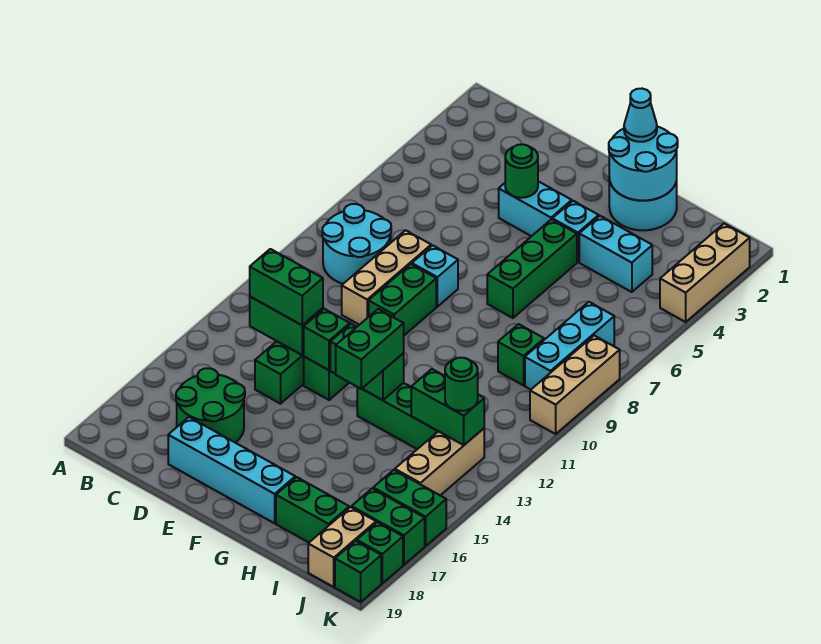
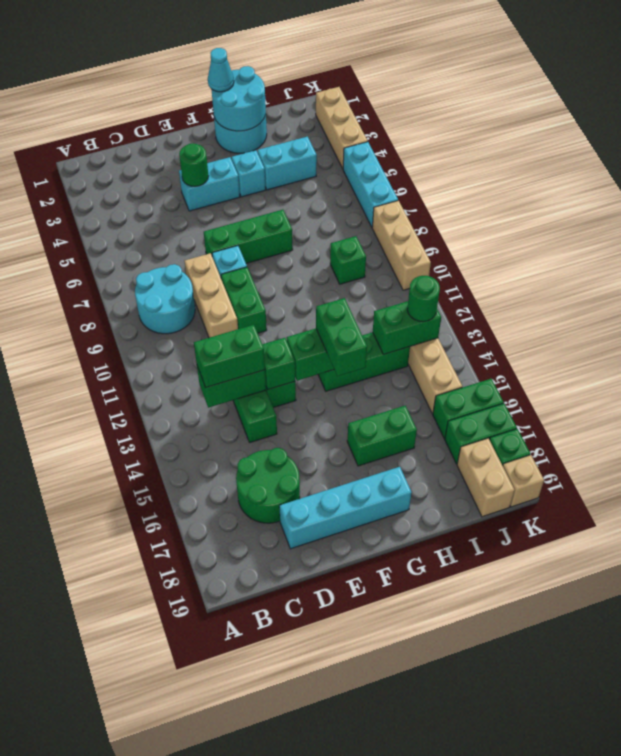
green 1x3 brick [487,219,577,318] -> green 1x3 brick turned to [204,210,293,263]
green 1x2 brick [276,477,349,542] -> green 1x2 brick moved to [347,406,417,466]
cyan 1x3 brick [525,302,614,390] -> cyan 1x3 brick moved to [343,142,398,227]
green 1x1 brick [335,541,381,602] -> tan 1x1 brick [503,455,544,507]

